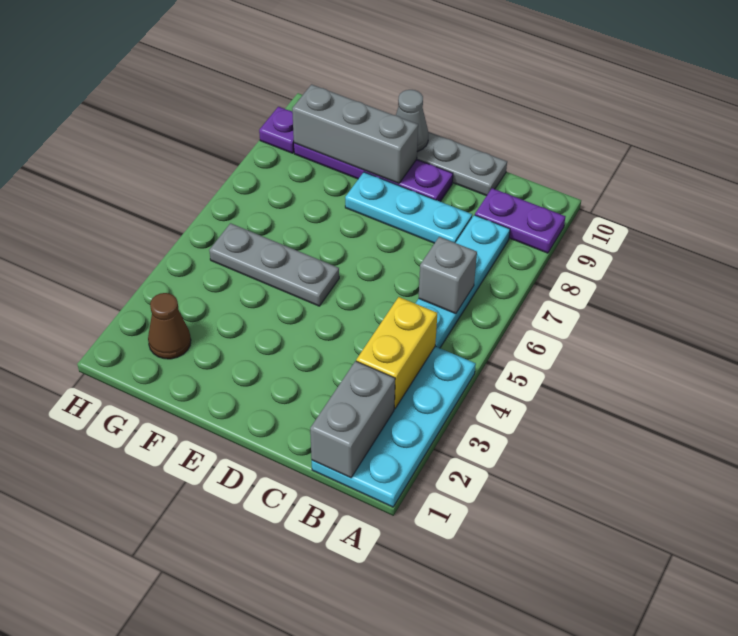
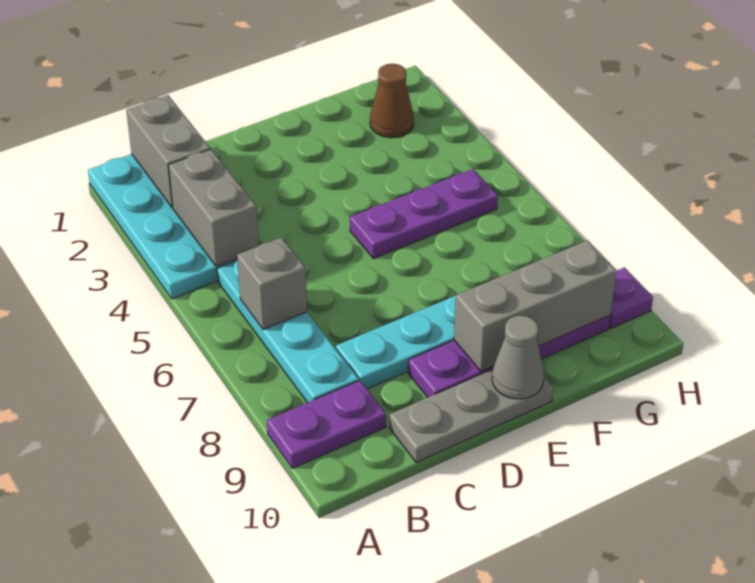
yellow 1x2 brick [356,297,437,409] -> grey 1x2 brick [168,149,259,266]
grey 1x3 plate [209,223,339,306] -> purple 1x3 plate [350,169,498,259]

